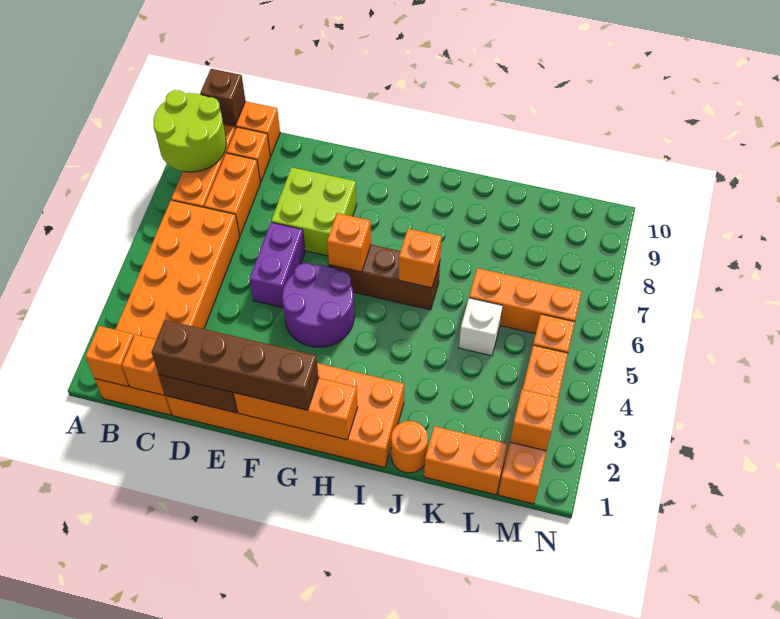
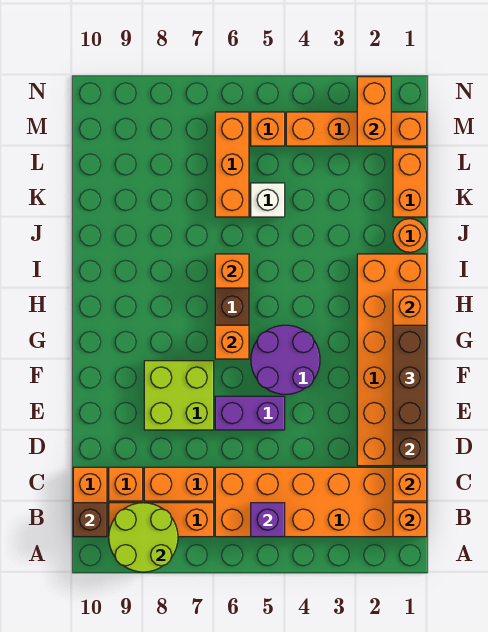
none -> purple 1x1 brick [251,503,285,537]
brown 1x4 brick [152,320,319,410] -> brown 1x3 brick [393,325,427,430]
orange 1x1 brick [510,389,559,451] -> orange 1x2 brick [357,77,391,146]

